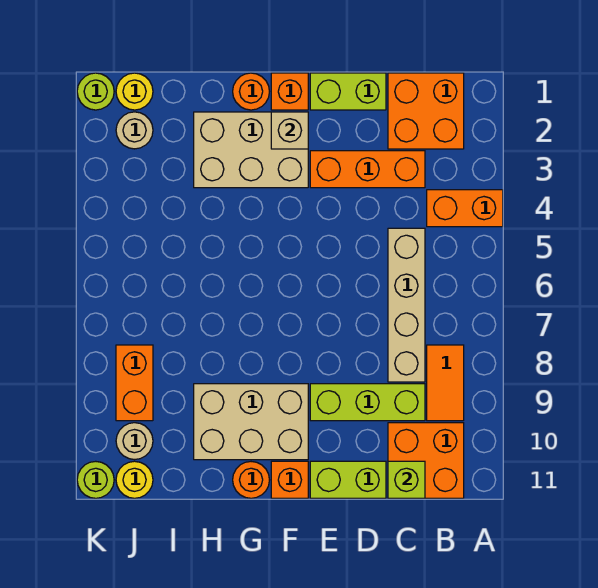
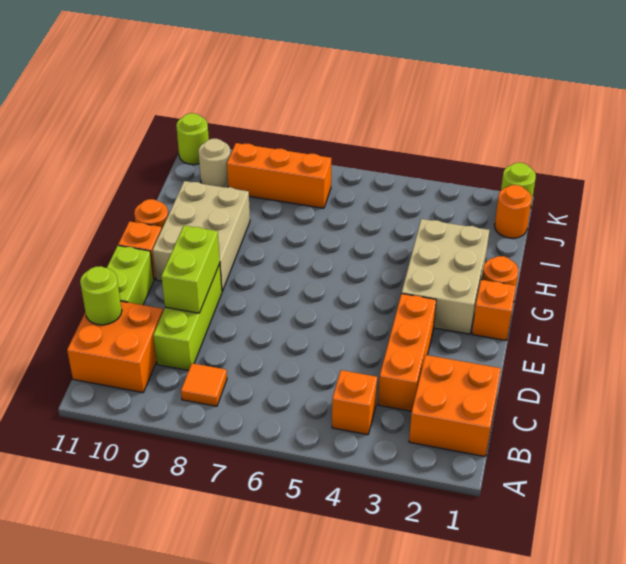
orange 1x2 brick [427,190,503,227] -> orange 1x1 brick [332,370,377,435]
orange 1x2 tile [427,345,464,421] -> orange 1x1 tile [181,363,227,406]
tan 1x4 brick [388,228,425,382] -> none
lime 1x1 brick [388,461,425,498] -> lime 1x1 round brick [80,266,122,325]
lime 1x2 brick [310,73,386,110] -> lime 1x2 brick moved to [161,226,220,313]
tan 1x1 brick [271,112,308,149] -> none
yellow 1x1 round brick [116,73,153,110] -> orange 1x1 round brick [495,185,532,238]
tan 1x1 round brick [116,112,153,149] -> none
orange 1x2 brick [116,345,153,421] -> orange 1x3 brick [227,143,331,208]
yellow 1x1 round brick [116,461,153,498] -> none

